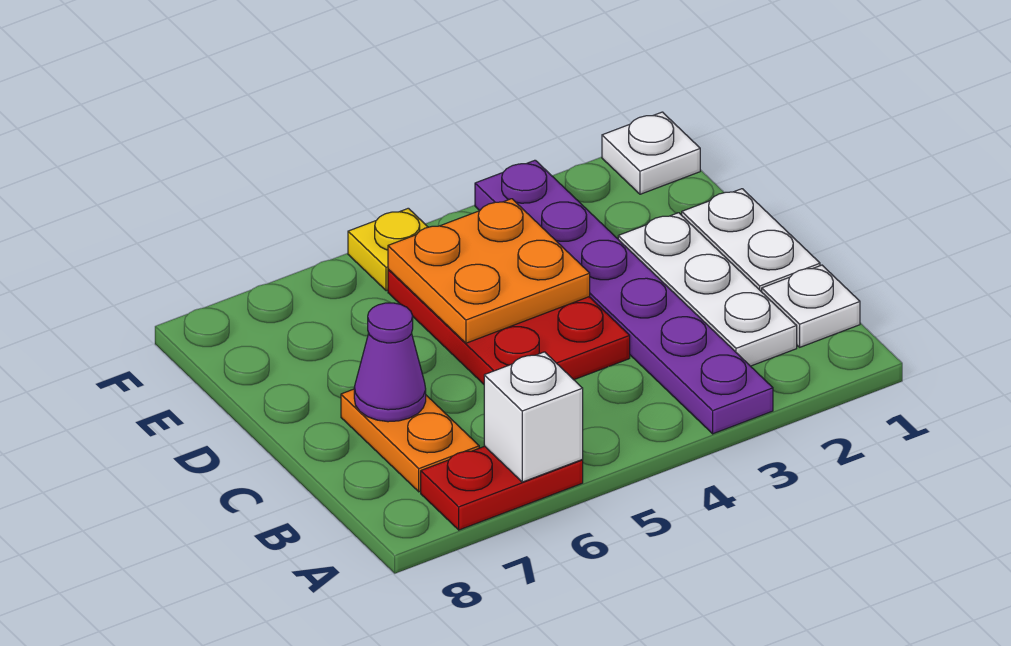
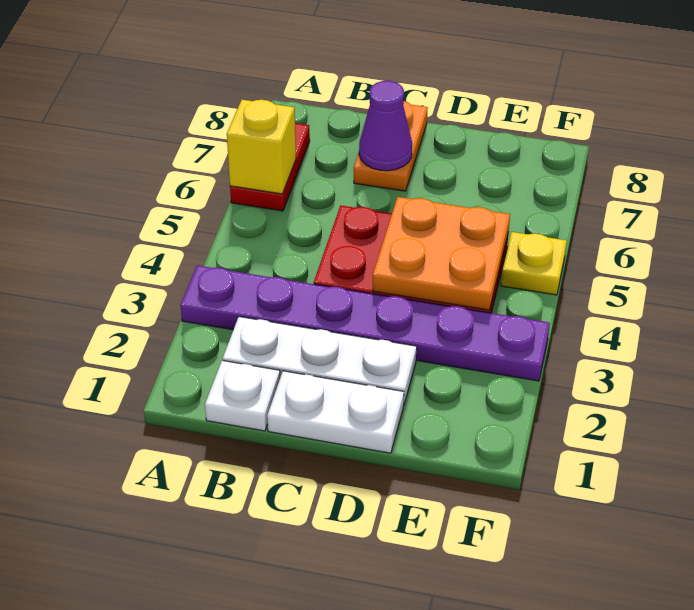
white 1x1 brick [484,352,583,482] -> yellow 1x1 brick [227,100,296,194]
orange 1x2 plate [341,389,479,492] -> orange 1x2 plate turned to [354,101,428,191]
white 1x1 plate [602,112,700,194] -> none

